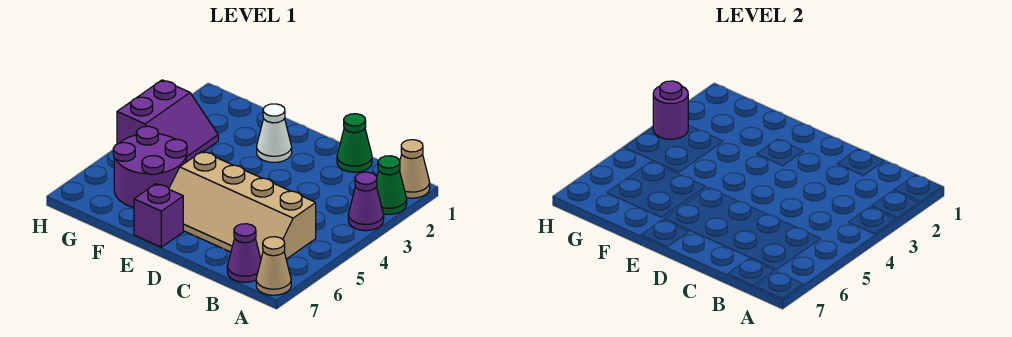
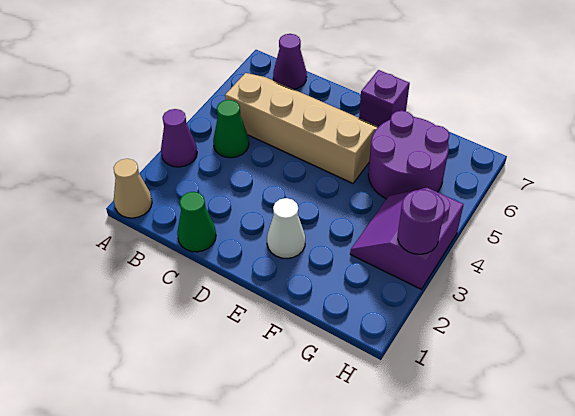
green 1x1 cone [376,156,407,214] -> green 1x1 cone moved to [213,100,249,158]
tan 1x1 cone [256,237,291,295] -> none

